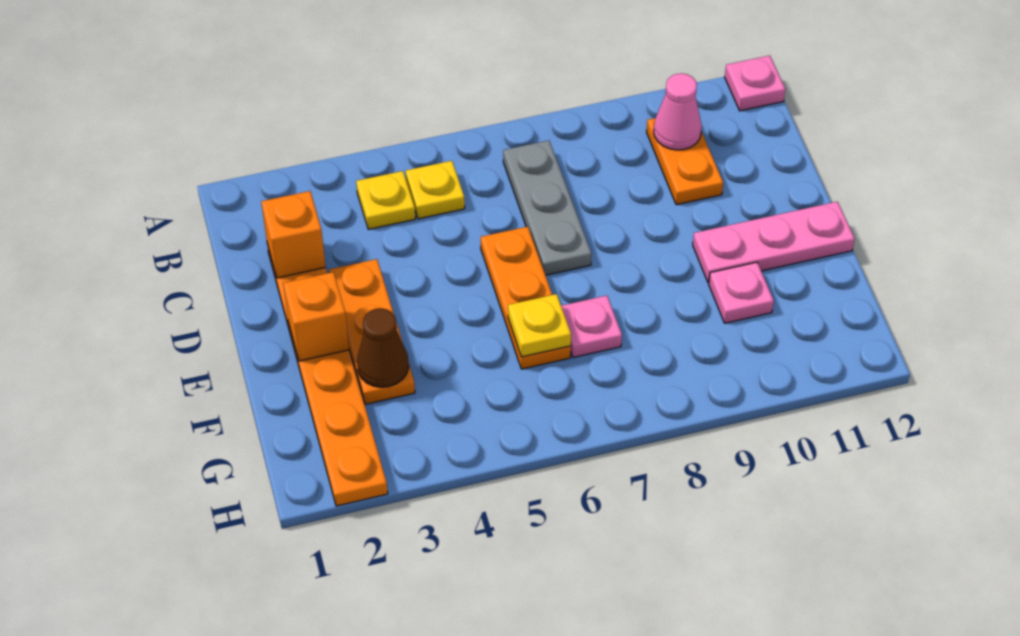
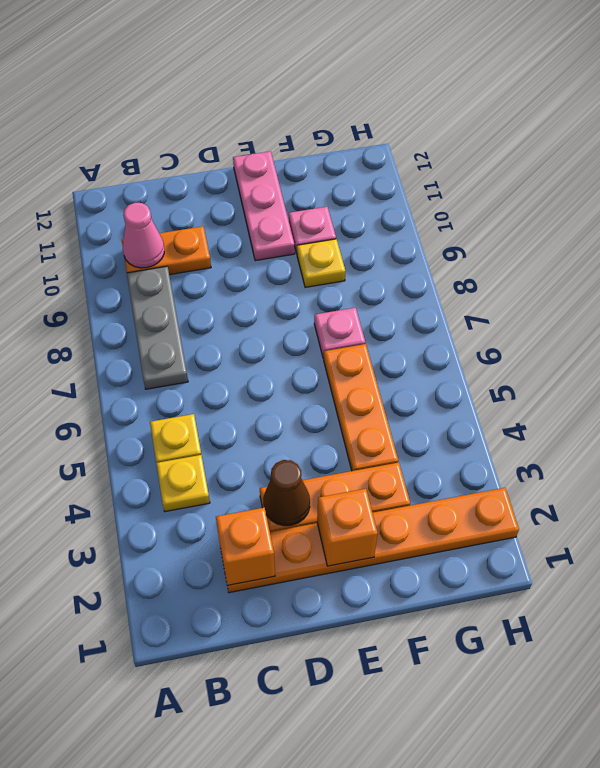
pink 1x1 plate [725,56,785,111] -> none
grey 1x3 plate [503,140,592,275] -> grey 1x3 plate turned to [127,266,188,389]
orange 1x3 plate [481,227,571,369] -> orange 1x3 plate turned to [324,344,398,471]
brown 1x1 cone [357,308,409,387] -> brown 1x1 cone moved to [263,460,310,526]
yellow 1x1 plate [508,294,571,357] -> yellow 1x1 plate moved to [297,239,346,287]

